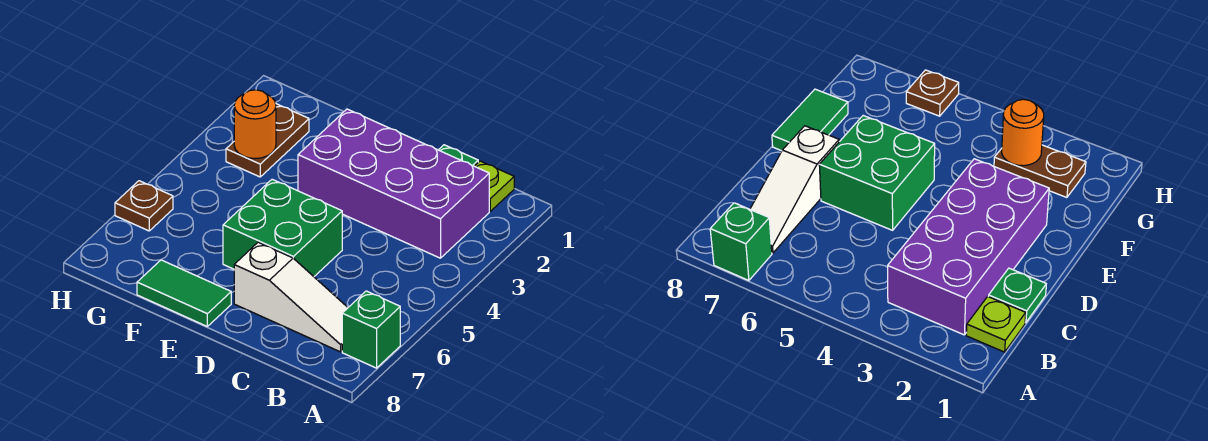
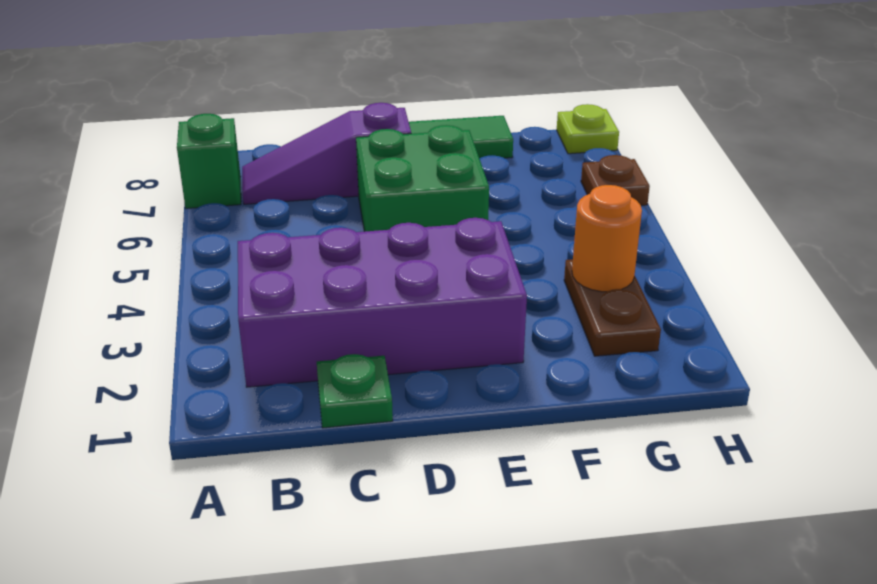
lime 1x1 plate [475,161,514,211] -> lime 1x1 plate moved to [557,104,619,154]
white 1x3 slope [234,242,348,352] -> purple 1x3 slope [242,103,411,204]

